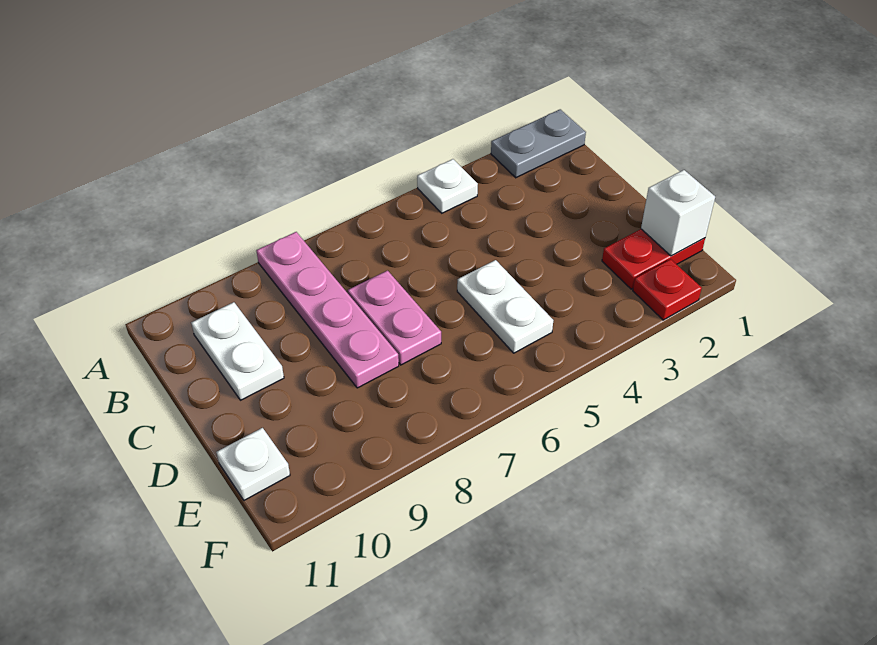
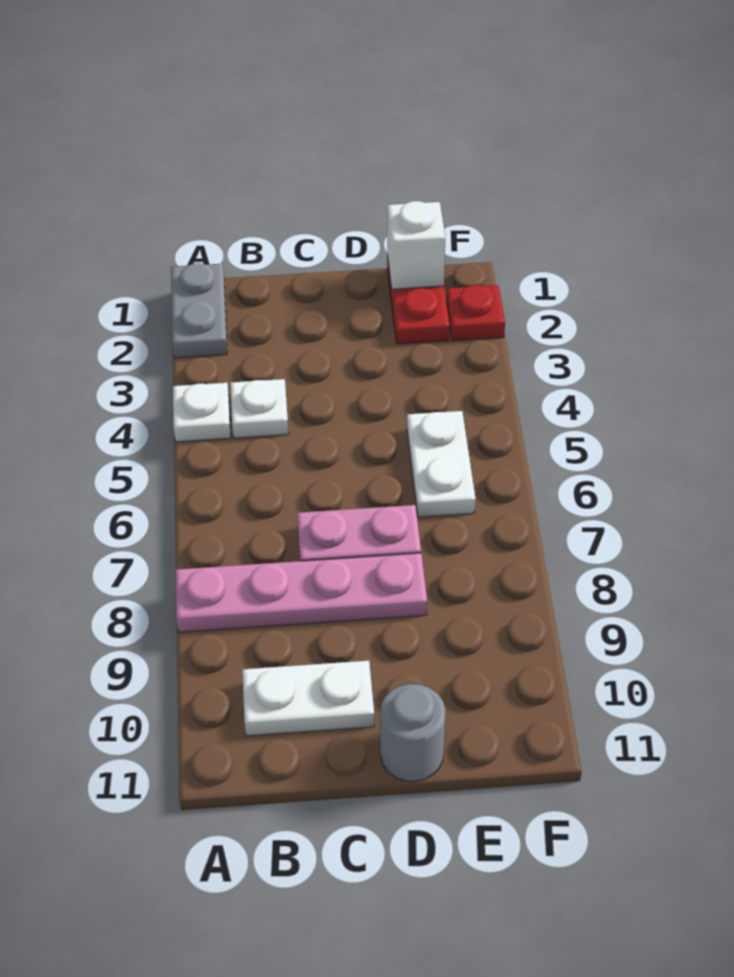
white 1x2 plate [457,260,553,353] -> white 1x2 plate turned to [407,411,476,517]
none -> grey 1x1 round brick [380,684,445,782]
white 1x1 plate [216,428,290,500] -> white 1x1 plate moved to [230,379,289,438]

